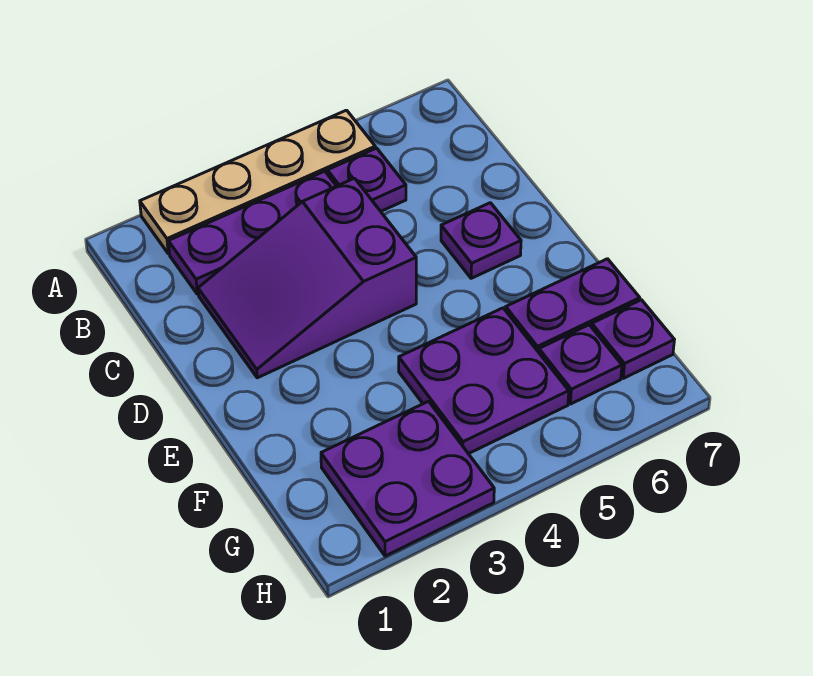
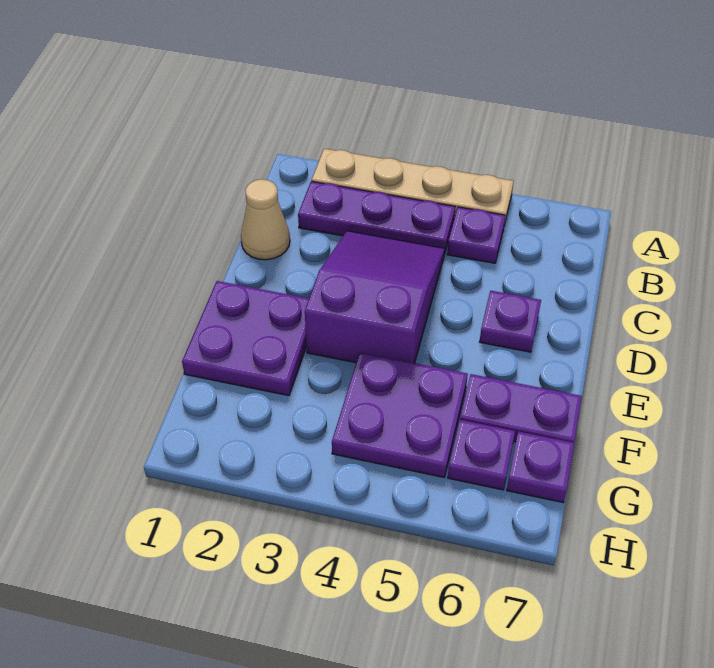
none -> tan 1x1 cone [241,179,290,260]
purple 2x3 slope [198,178,416,378] -> purple 2x3 slope turned to [305,231,445,363]
purple 2x2 plate [321,401,494,556] -> purple 2x2 plate moved to [182,281,309,396]

